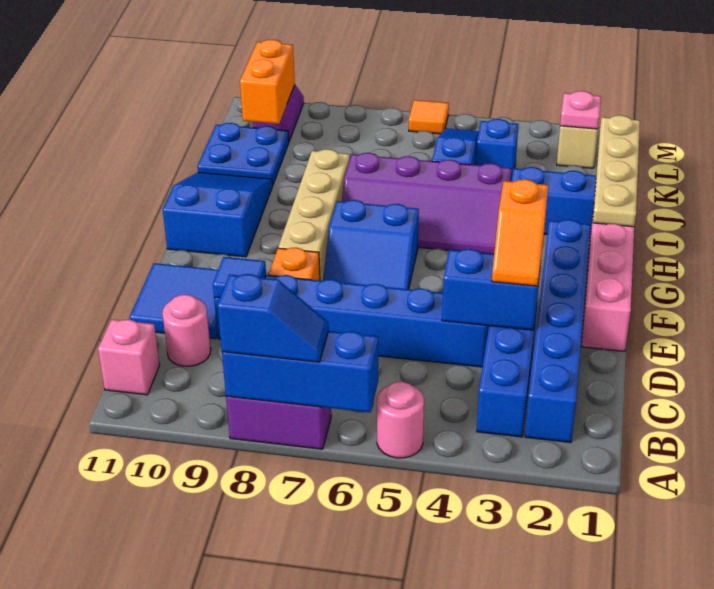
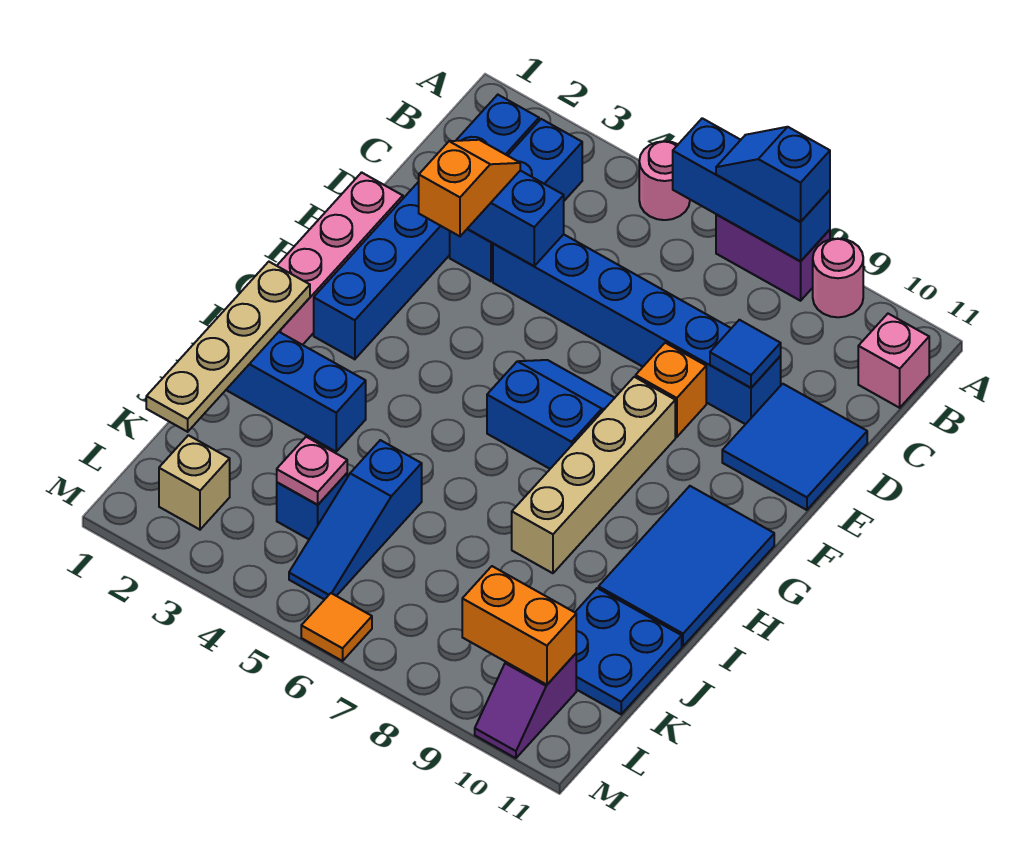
pink 1x1 round brick [162,295,211,366] -> pink 1x1 round brick moved to [813,239,863,317]
blue 2x3 slope [163,172,273,257] -> blue 2x3 tile [599,486,774,646]
purple 2x4 slope [342,153,511,254] -> none
orange 1x2 brick [240,40,295,124] -> orange 1x2 brick turned to [462,566,576,685]
pink 1x1 plate [560,91,601,129] -> pink 1x1 plate moved to [277,437,347,505]

